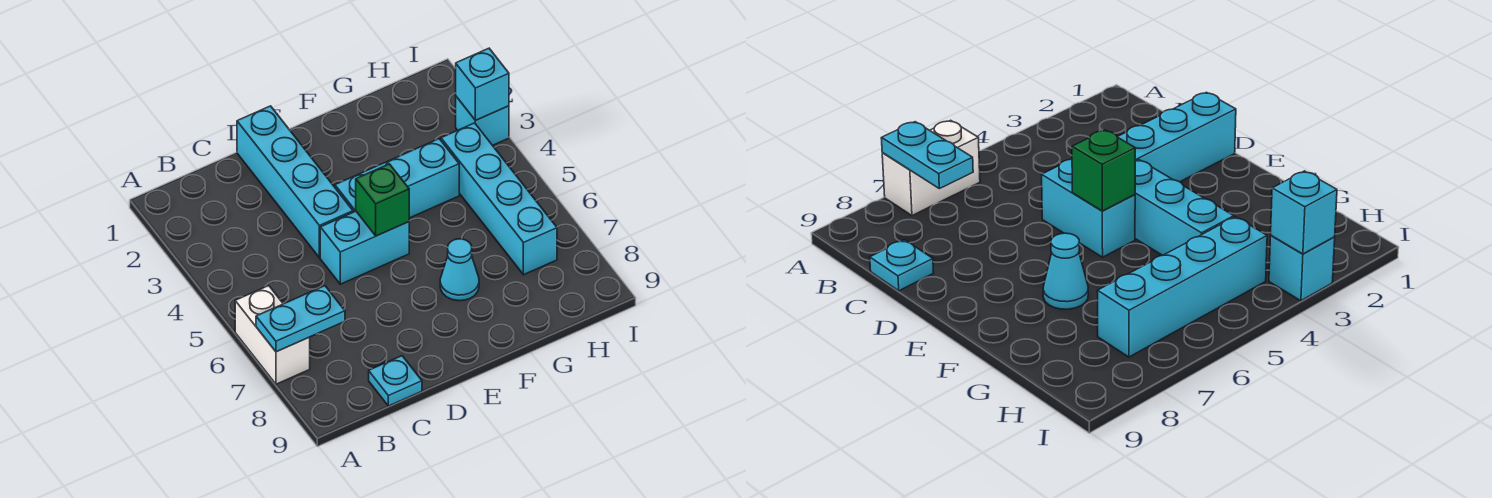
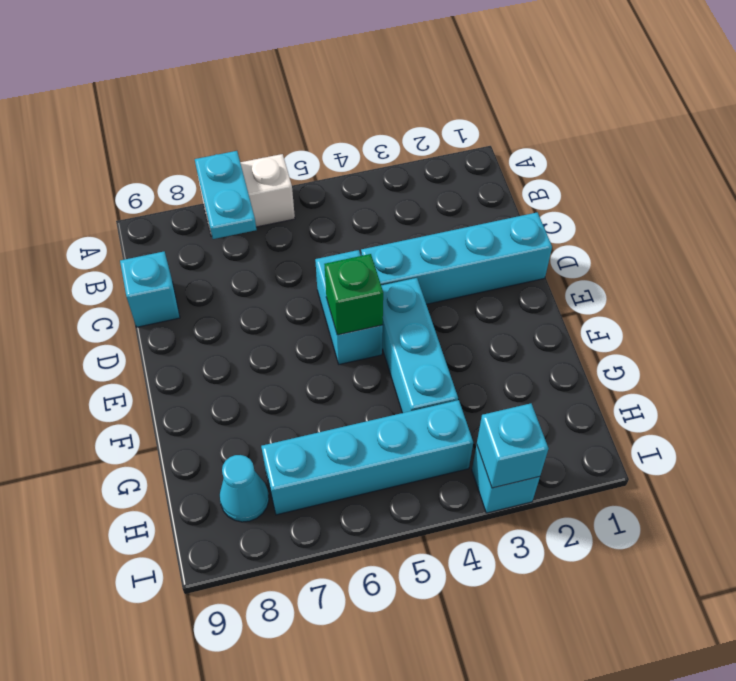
cyan 1x1 plate [369,356,422,406] -> cyan 1x1 brick [120,252,180,327]
cyan 1x1 cone [440,239,479,301] -> cyan 1x1 cone moved to [220,455,269,522]

